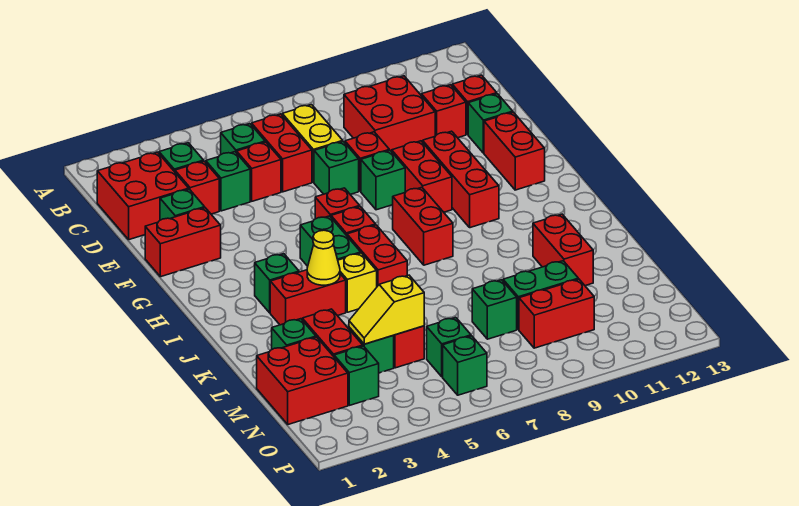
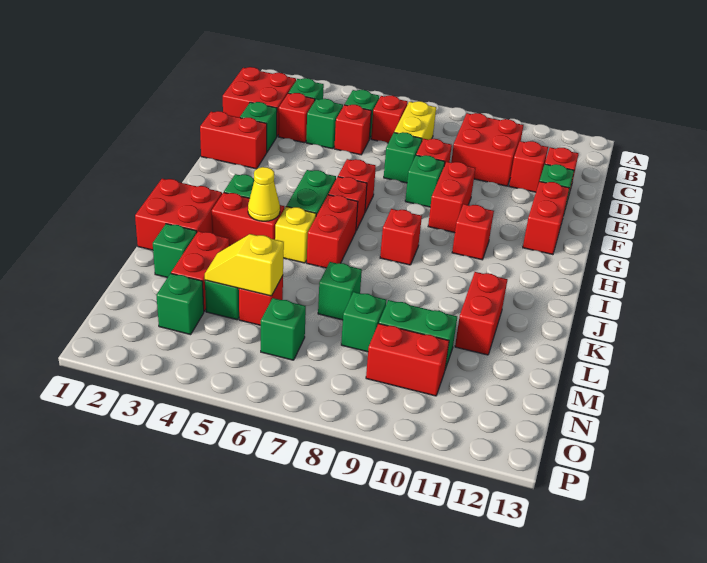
red 1x2 brick [252,114,312,192] -> red 1x1 brick [371,95,408,143]
red 1x3 brick [423,131,499,228] -> red 1x1 brick [452,204,494,260]
red 1x2 brick [393,187,453,265] -> red 1x1 brick [380,209,422,265]
red 2x2 brick [257,337,348,424] -> red 2x2 brick moved to [135,179,222,250]
green 1x1 brick [443,336,487,395] -> green 1x1 brick moved to [318,262,362,320]

